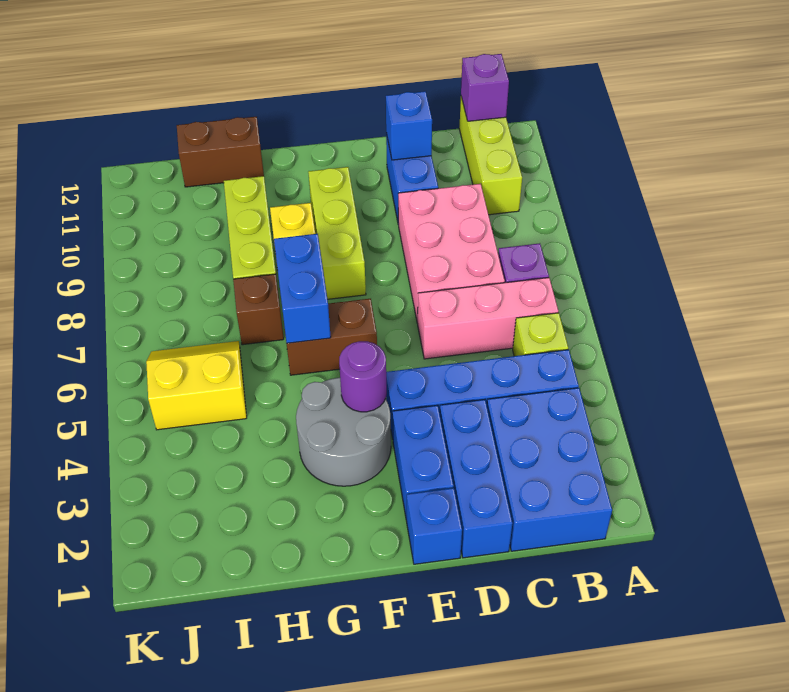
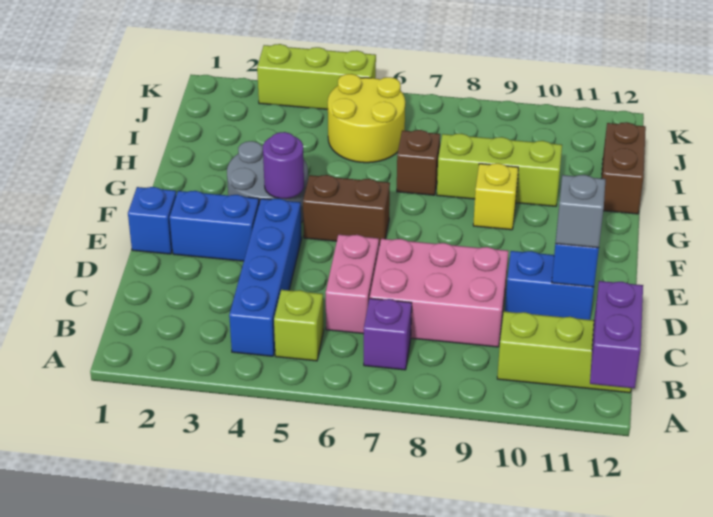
blue 2x3 brick [487,388,612,551] -> none
pink 1x3 brick [418,278,558,359] -> pink 1x2 brick [326,235,379,334]
purple 1x1 brick [461,54,509,121] -> purple 1x2 brick [590,281,643,388]
blue 1x3 brick [440,400,512,558] -> none
none -> grey 1x1 brick [556,175,606,248]
brown 1x2 brick [287,299,377,375] -> brown 1x2 brick turned to [303,175,390,245]
lime 1x3 brick [308,167,366,299] -> lime 1x3 brick moved to [257,44,376,109]
blue 1x2 brick [274,234,331,343] -> none
yellow 2x2 slope [146,341,247,430] -> yellow 2x2 round brick [328,74,405,163]

